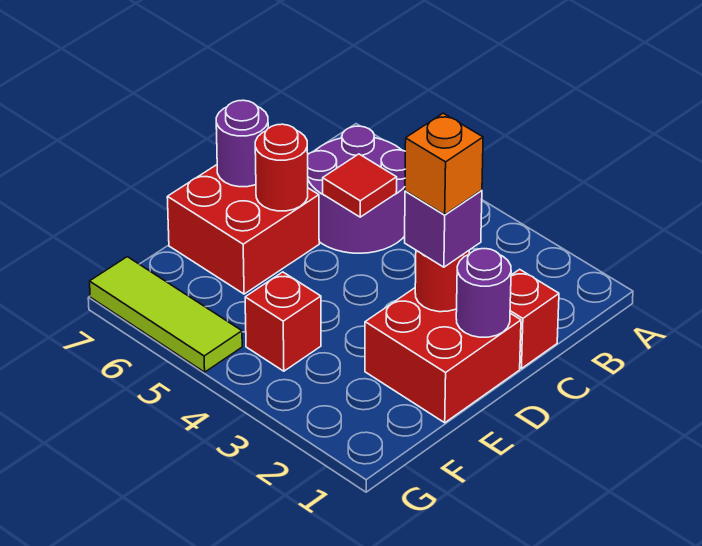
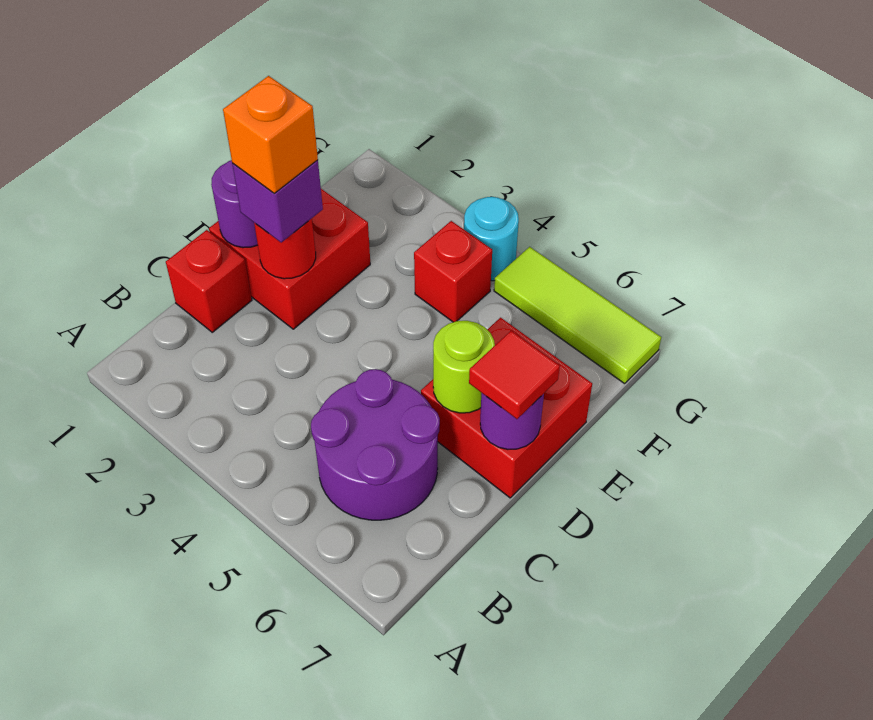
red 1x1 tile [323,154,397,217] -> red 1x1 tile moved to [469,331,560,419]
red 1x1 round brick [255,124,308,211] -> lime 1x1 round brick [433,321,495,413]
none -> cyan 1x1 round brick [464,197,519,281]

